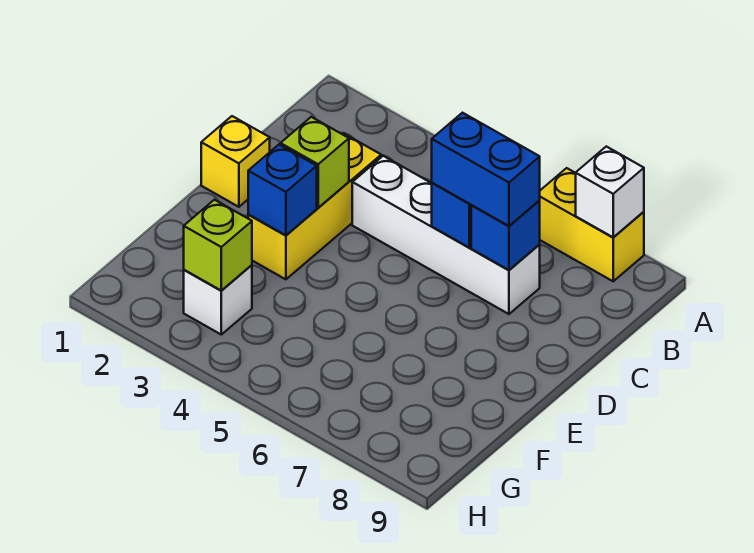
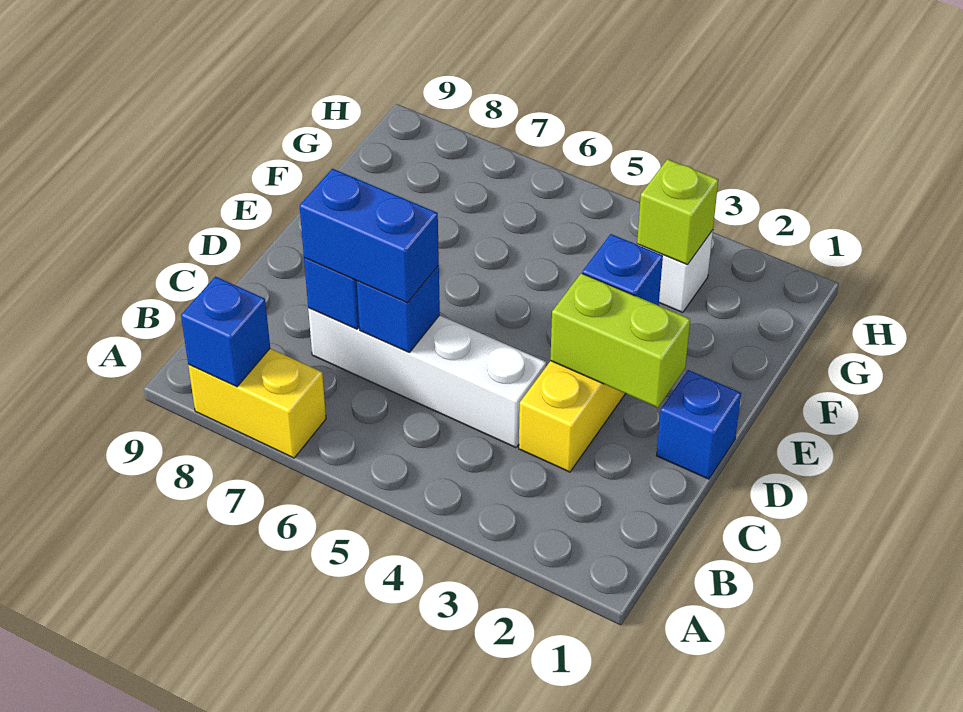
white 1x1 brick [576,146,644,237] -> blue 1x1 brick [181,277,270,387]
yellow 1x1 brick [201,116,270,207] -> blue 1x1 brick [656,370,741,479]
lime 1x1 brick [281,117,349,208] -> lime 1x2 brick [550,273,690,407]

